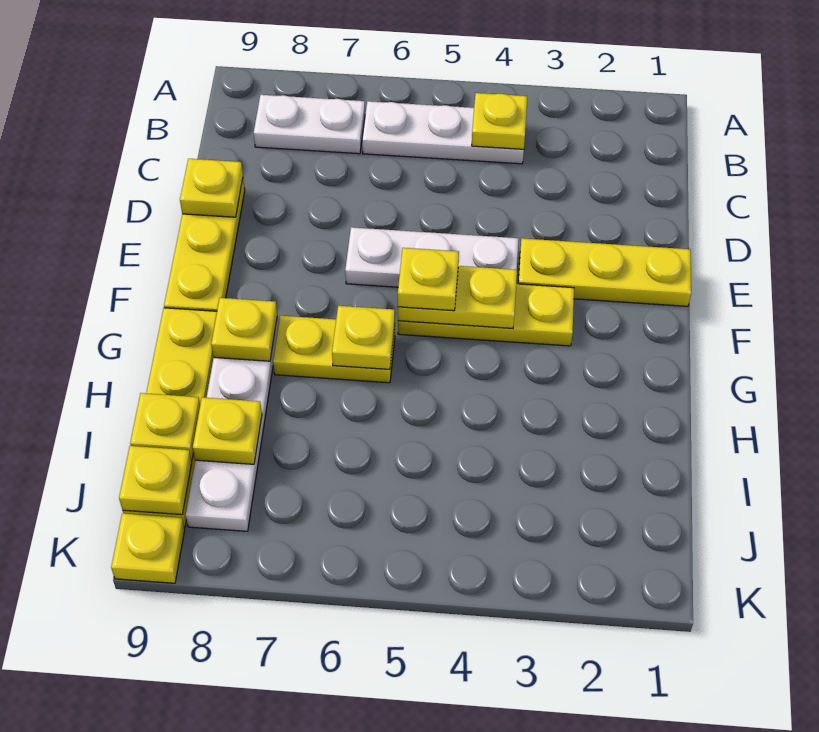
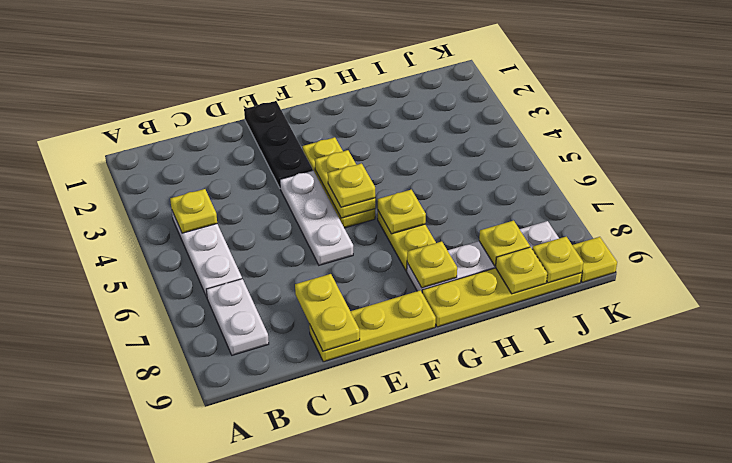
yellow 1x1 plate [180,159,243,217] -> yellow 1x2 plate [295,274,360,351]
yellow 1x3 plate [518,238,691,306] -> black 1x3 plate [244,101,313,188]

